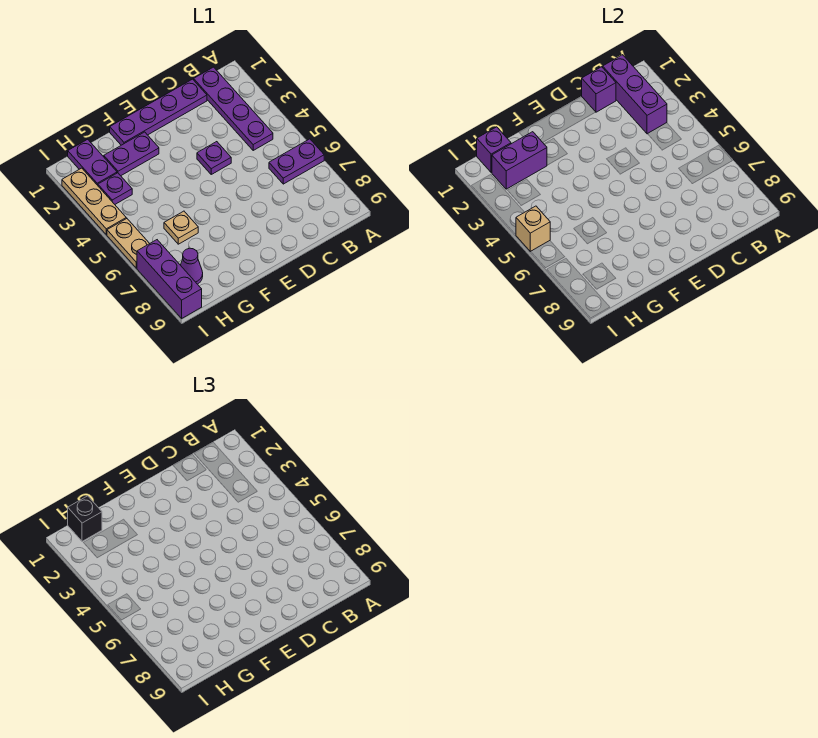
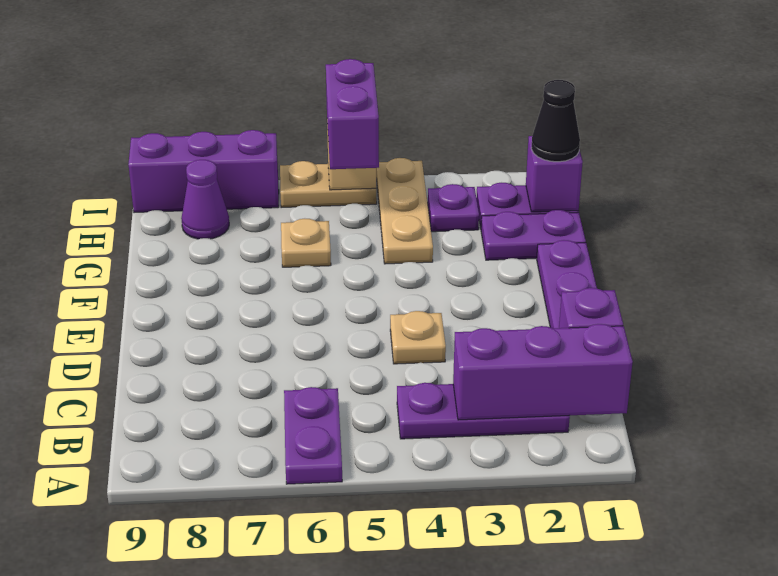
purple 1x4 plate [194,67,273,150] -> purple 1x3 plate [397,383,570,439]
purple 1x1 plate [197,142,231,174] -> tan 1x1 plate [390,311,446,364]
purple 1x2 plate [104,132,159,176] -> purple 1x2 plate turned to [481,210,586,260]
purple 1x2 brick [492,132,547,189] -> purple 1x2 brick moved to [326,59,379,169]
black 1x1 brick [68,496,102,541] -> black 1x1 cone [531,80,580,162]
tan 1x3 plate [62,168,126,235] -> tan 1x3 plate turned to [376,158,433,264]

